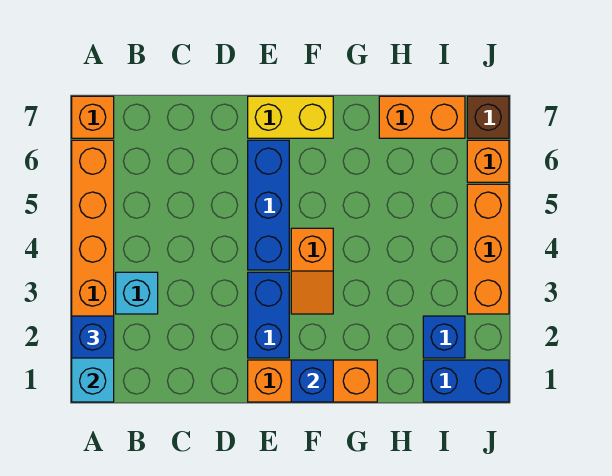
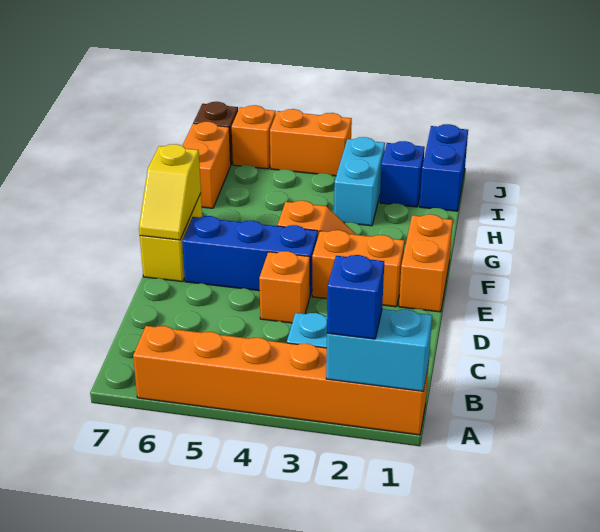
orange 1x1 brick [72,96,114,138] -> orange 1x1 brick moved to [259,251,310,323]
orange 1x3 brick [248,360,377,402] -> orange 1x2 brick [399,214,453,312]
blue 1x2 brick [248,272,289,358] -> orange 1x2 brick [312,230,405,307]
none -> yellow 1x2 slope [139,144,201,240]
blue 1x1 brick [291,360,333,402] -> none
none -> cyan 1x2 brick [334,137,385,226]
orange 1x3 brick [467,184,509,314] -> orange 1x2 brick [270,109,352,176]

